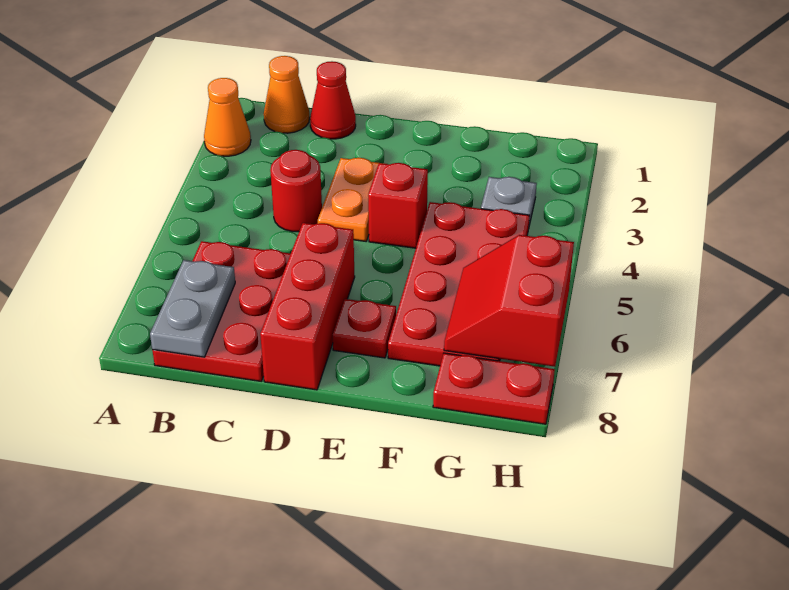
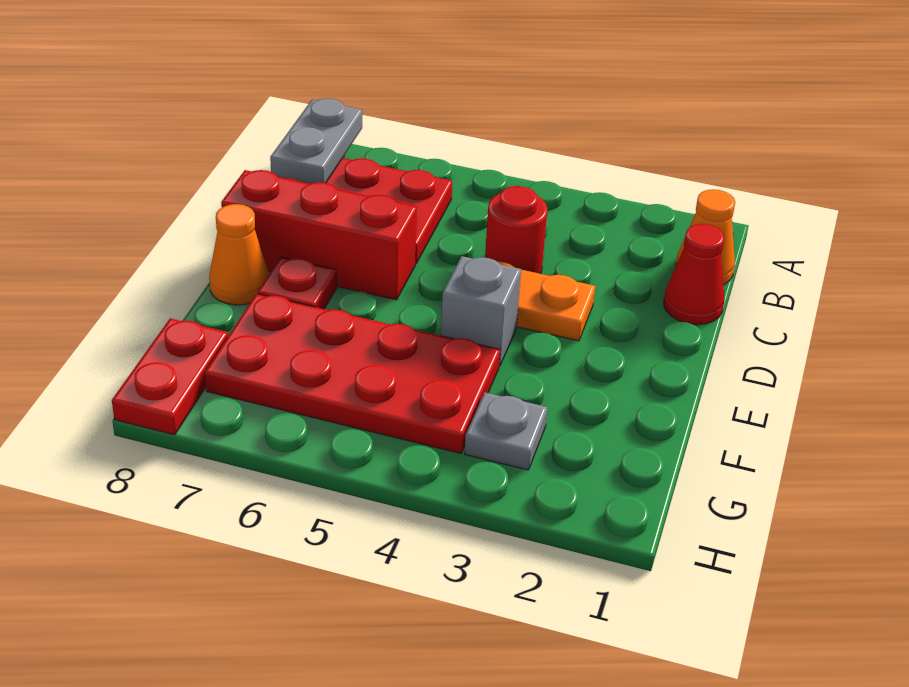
orange 1x1 cone [204,78,251,156] -> orange 1x1 cone moved to [209,204,269,305]
grey 1x2 plate [150,260,235,357] -> grey 1x2 plate turned to [270,98,362,184]
red 1x1 brick [368,163,428,248] -> grey 1x1 brick [441,256,521,367]
red 2x2 slope [444,235,574,367] -> none

